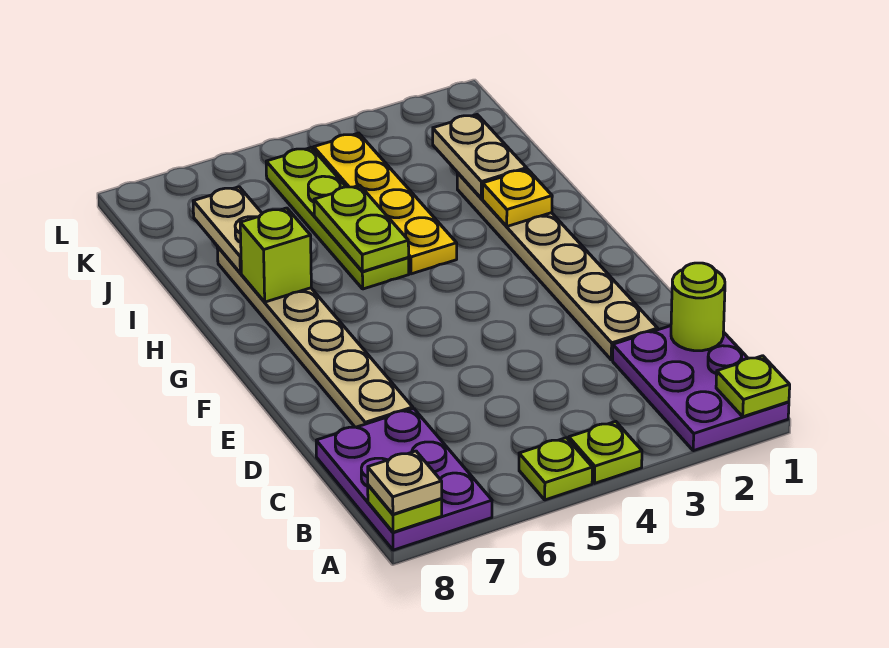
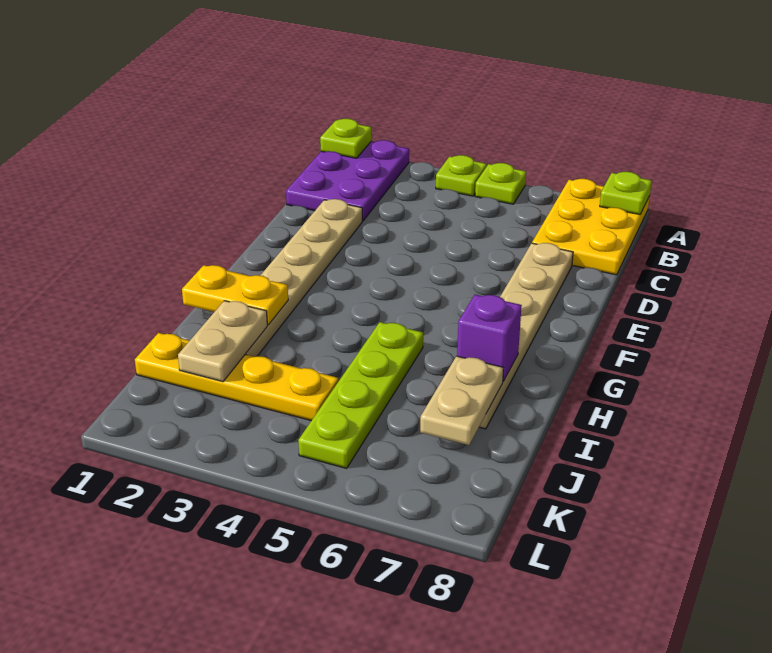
purple 2x3 plate [316,409,492,550] -> yellow 2x3 plate [532,179,650,275]
tan 1x1 plate [368,451,442,514] -> none
lime 1x1 round brick [671,263,725,351] -> none
yellow 1x1 plate [483,169,552,226] -> yellow 1x2 plate [182,265,288,325]
yellow 1x4 plate [313,133,457,274] -> yellow 1x4 plate turned to [135,333,339,421]
lime 1x2 plate [314,185,409,272] -> none
lime 1x1 brick [240,208,311,302] -> purple 1x1 brick [457,295,522,381]

